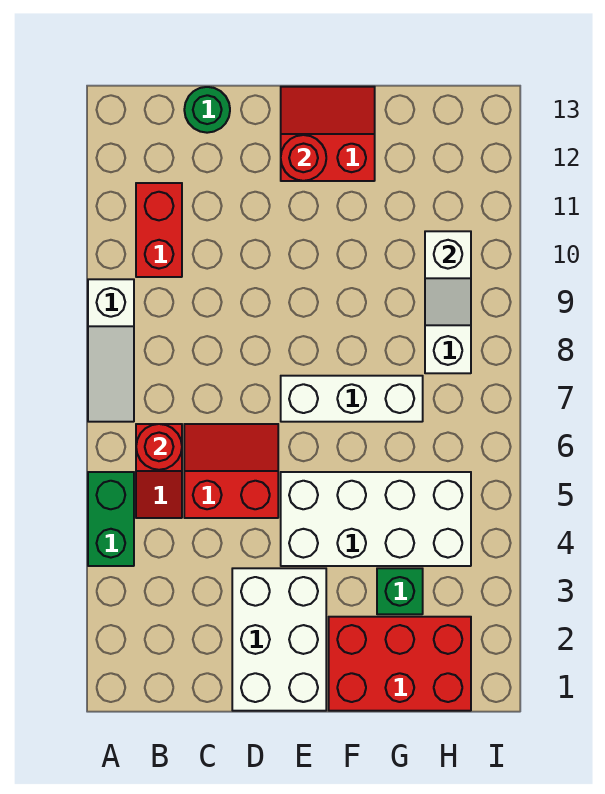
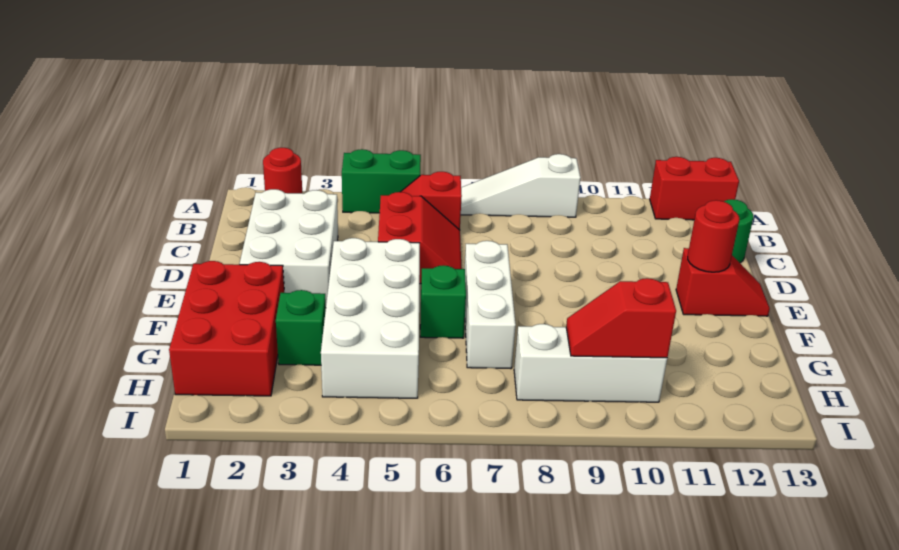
red 1x1 round brick [136,424,182,470] -> red 1x1 round brick moved to [263,148,302,193]
red 1x2 brick [136,183,182,277] -> red 1x2 brick moved to [650,157,739,220]
white 2x3 brick [232,568,326,711] -> white 2x3 brick turned to [240,189,338,303]
red 2x2 slope [281,87,375,181] -> red 1x2 slope [676,248,770,316]
none -> green 1x1 brick [420,265,466,338]
white 1x2 slope [425,231,471,325] -> red 1x2 slope [566,278,676,358]

